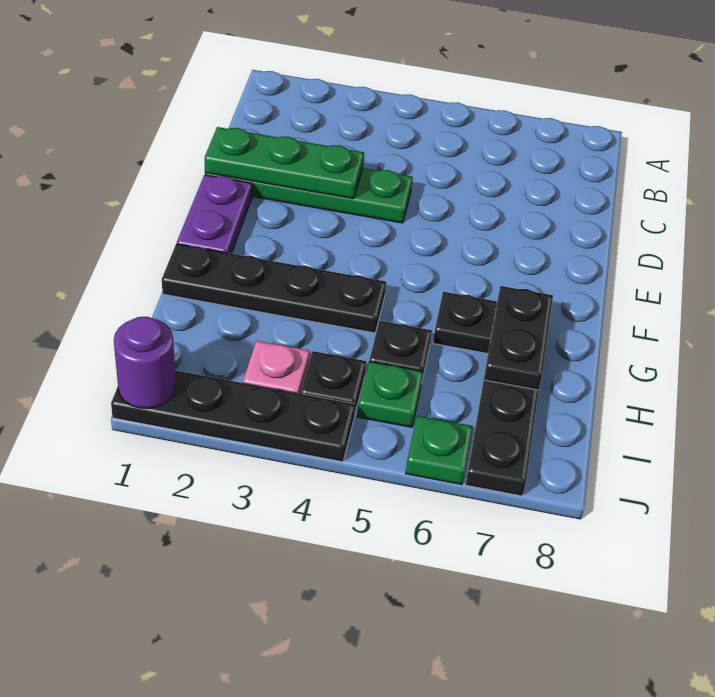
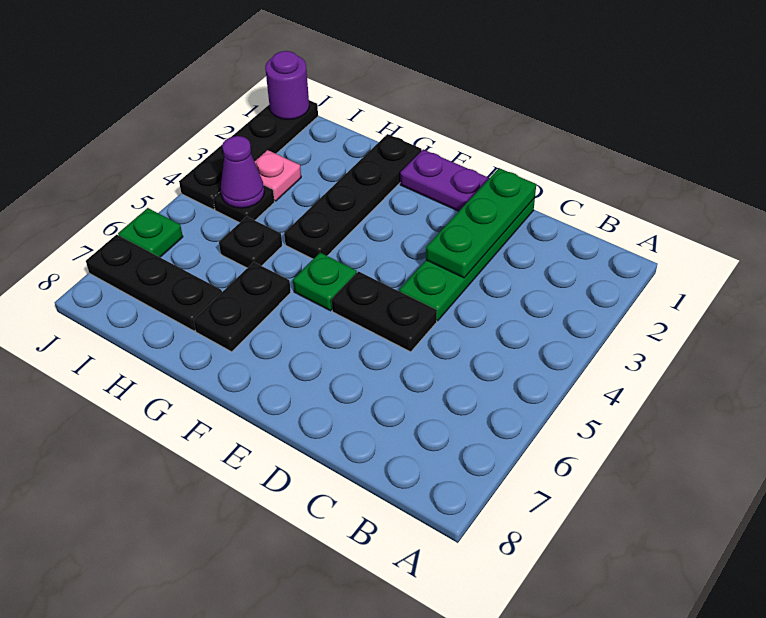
black 1x2 plate [484,286,553,390] -> black 1x2 plate moved to [332,271,437,352]
none -> purple 1x1 cone [221,136,264,208]
green 1x1 plate [357,362,423,427] -> green 1x1 plate moved to [293,253,357,311]

